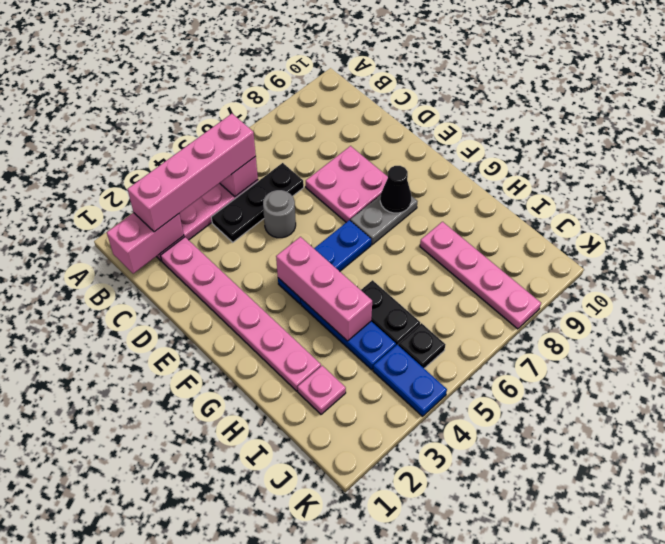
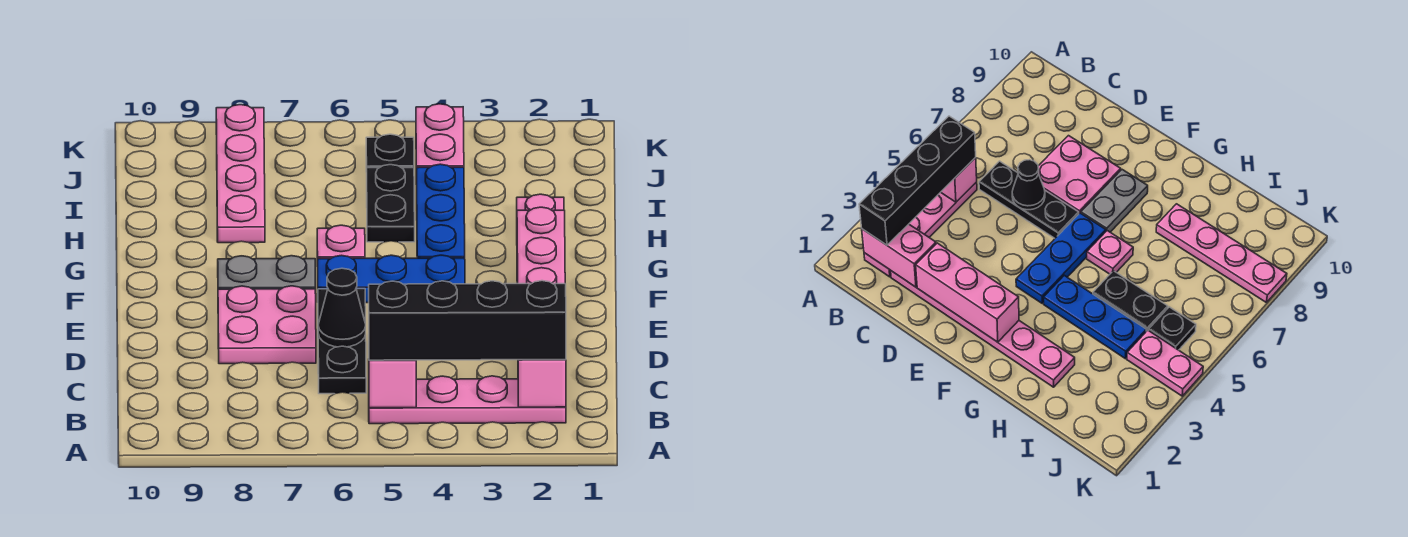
pink 1x2 brick [107,213,184,274] -> pink 1x2 brick turned to [518,360,566,407]
pink 1x4 brick [128,114,256,232] -> black 1x4 brick [369,281,566,360]
black 1x3 plate [211,163,304,242] -> black 1x3 plate turned to [318,289,366,394]
grey 1x1 round brick [263,190,296,238] -> none
pink 1x3 brick [276,237,372,341] -> pink 1x3 brick moved to [517,207,565,284]
black 1x1 cone [380,166,411,213] -> black 1x1 cone moved to [318,268,366,347]
pink 1x1 plate [298,366,346,414] -> pink 1x1 plate moved to [317,225,365,266]
blue 1x2 plate [373,345,447,416] -> pink 1x2 plate [416,104,464,168]

